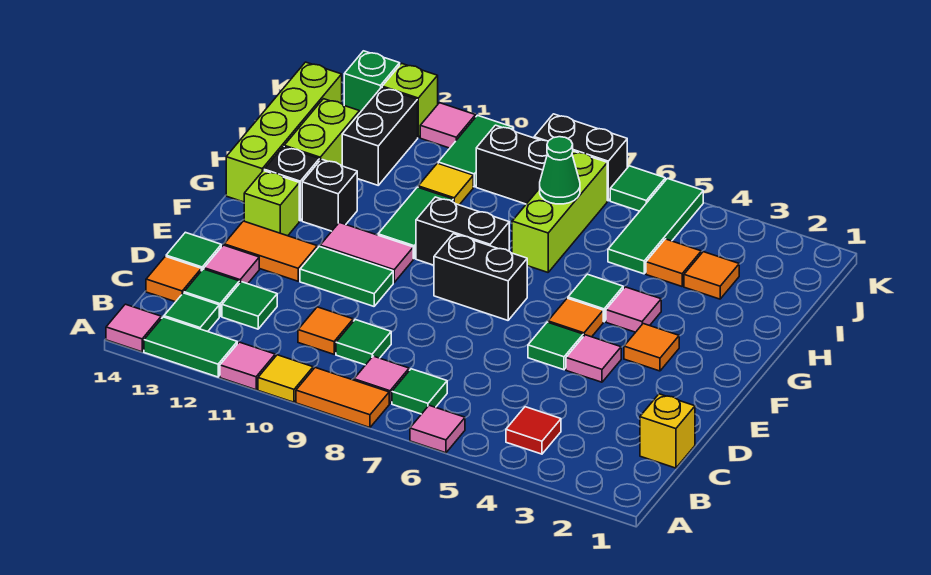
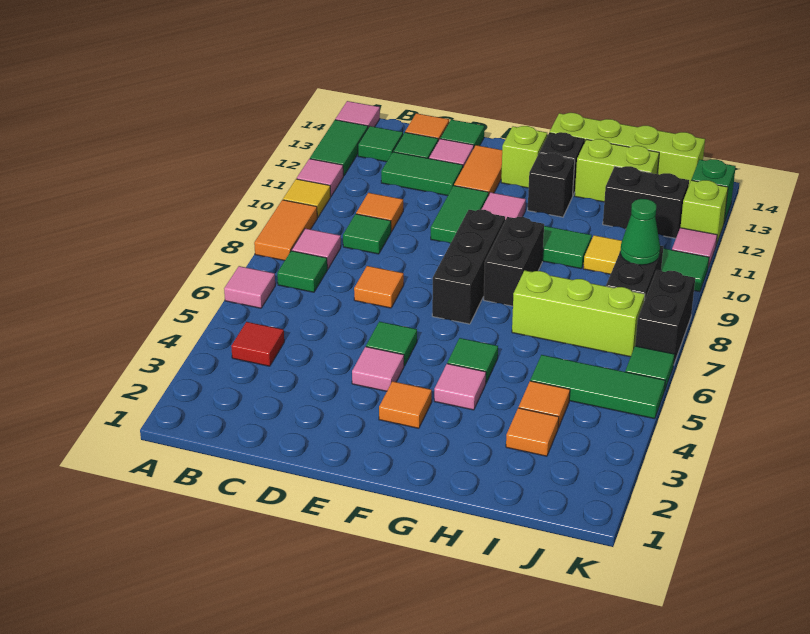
yellow 1x1 brick [640,394,695,468] -> none
green 1x1 tile [222,282,277,329] -> green 1x2 tile [381,152,463,196]
orange 1x1 tile [548,298,603,337] -> orange 1x1 tile moved to [354,266,404,308]
black 1x2 brick [434,234,527,320] -> black 1x3 brick [432,210,505,324]
green 1x1 cone [540,137,580,204] -> green 1x1 cone moved to [620,199,660,265]

